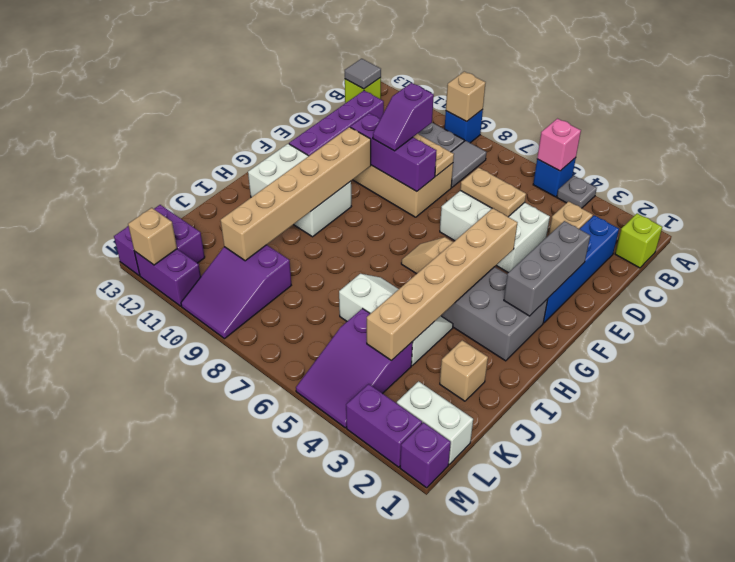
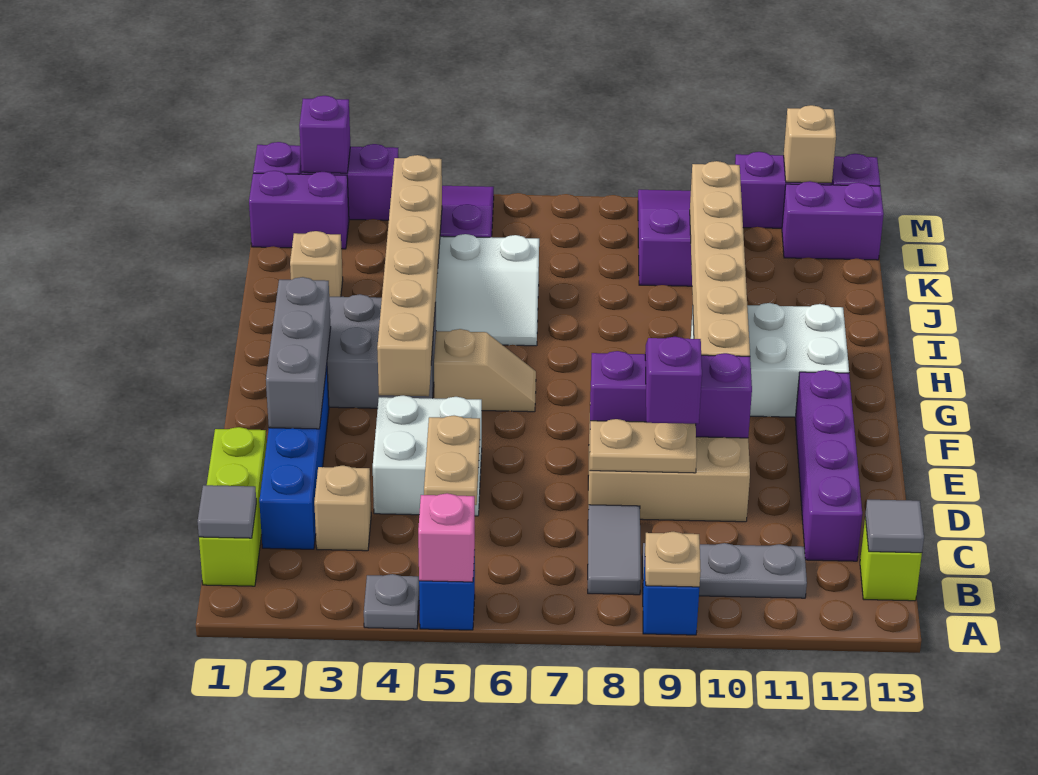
tan 1x1 brick [446,72,486,121] -> tan 1x1 plate [645,532,701,587]
lime 1x1 brick [615,213,662,268] -> lime 1x3 brick [199,427,267,586]
none -> grey 1x1 tile [198,485,256,538]
white 2x3 brick [440,191,550,273] -> white 2x2 brick [373,395,482,516]
tan 1x2 plate [460,168,526,217] -> tan 1x2 plate turned to [424,416,480,505]
white 1x2 brick [397,381,473,464] -> purple 1x2 brick [249,171,349,249]
none -> purple 1x1 brick [299,96,350,173]

